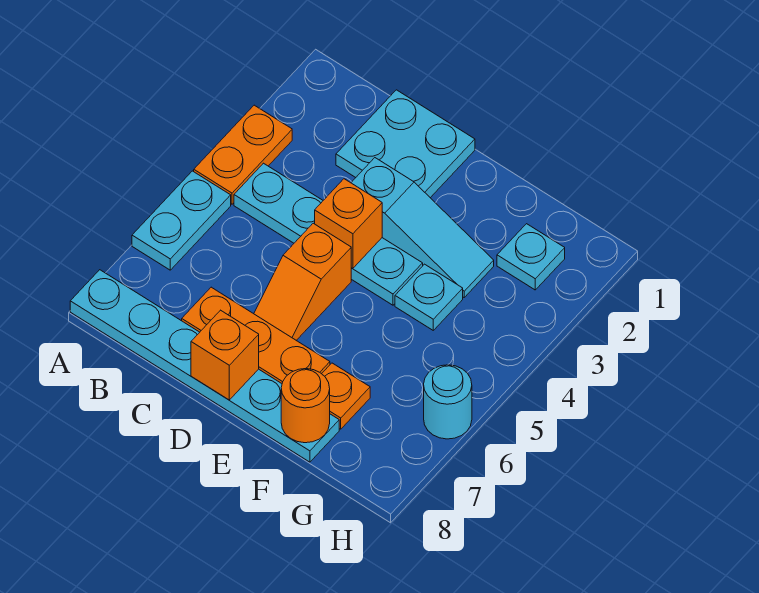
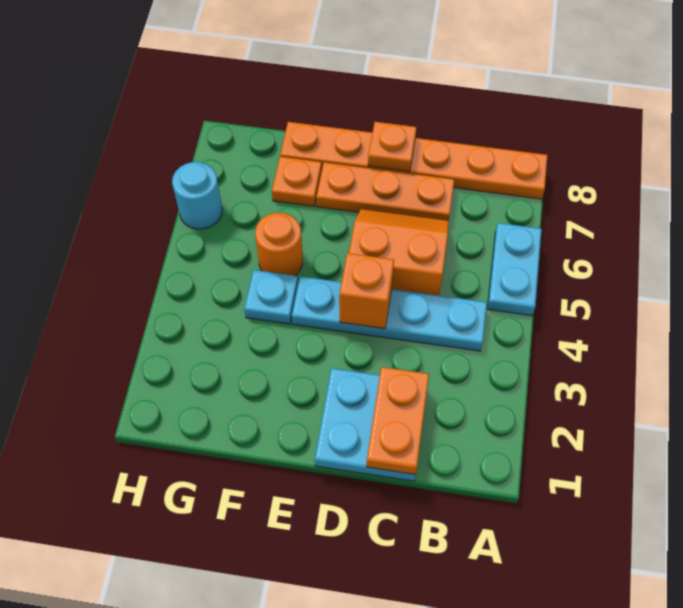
orange 1x2 plate [194,105,292,204] -> orange 1x2 plate moved to [366,367,429,474]
cyan 1x6 plate [70,270,339,462] -> orange 1x6 plate [280,122,548,199]
cyan 1x3 slope [351,158,494,297] -> none
orange 1x2 slope [254,223,351,340] -> orange 2x2 slope [349,209,449,296]
orange 1x1 brick [191,310,259,400] -> orange 1x1 plate [368,122,416,171]
orange 1x1 round brick [281,369,330,443] -> orange 1x1 round brick moved to [255,213,303,276]
cyan 1x1 plate [497,224,565,290] -> none

